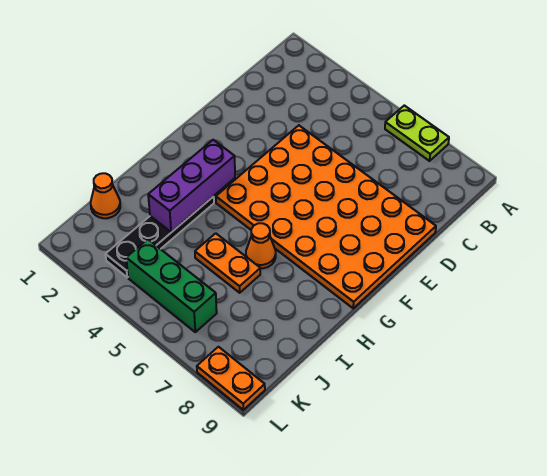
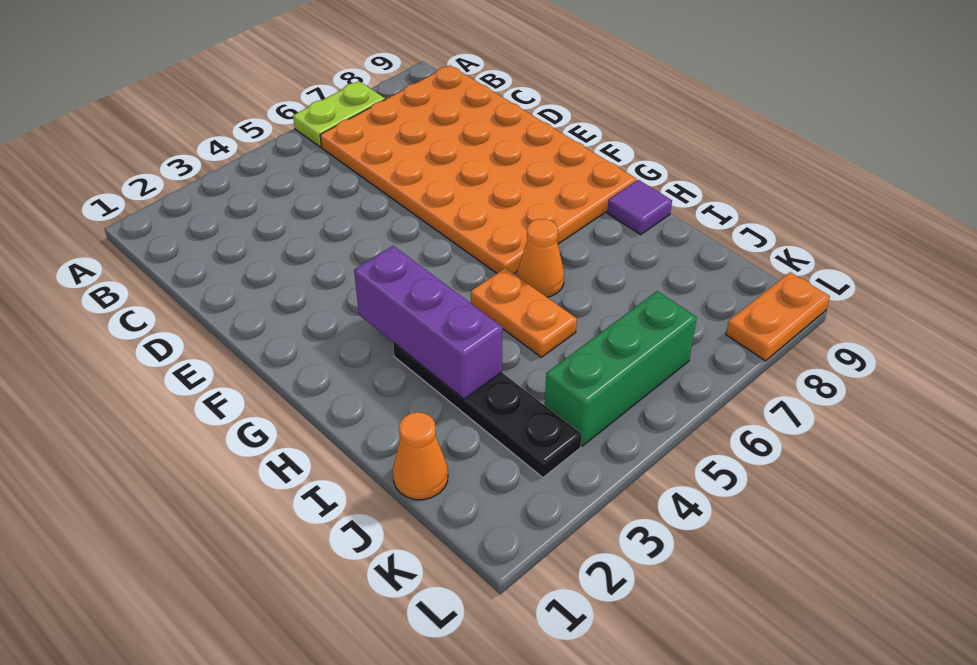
orange 4x6 plate [216,125,436,308] -> orange 4x6 plate turned to [320,65,637,274]
none -> purple 1x1 tile [607,180,672,235]
orange 1x2 plate [195,233,260,293] -> orange 1x2 plate turned to [471,268,577,357]

